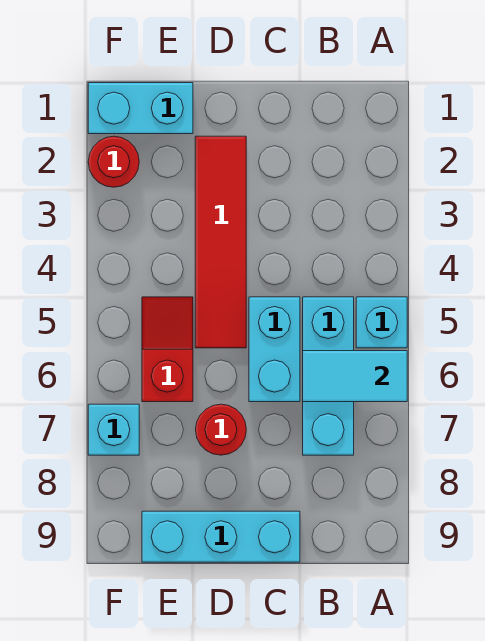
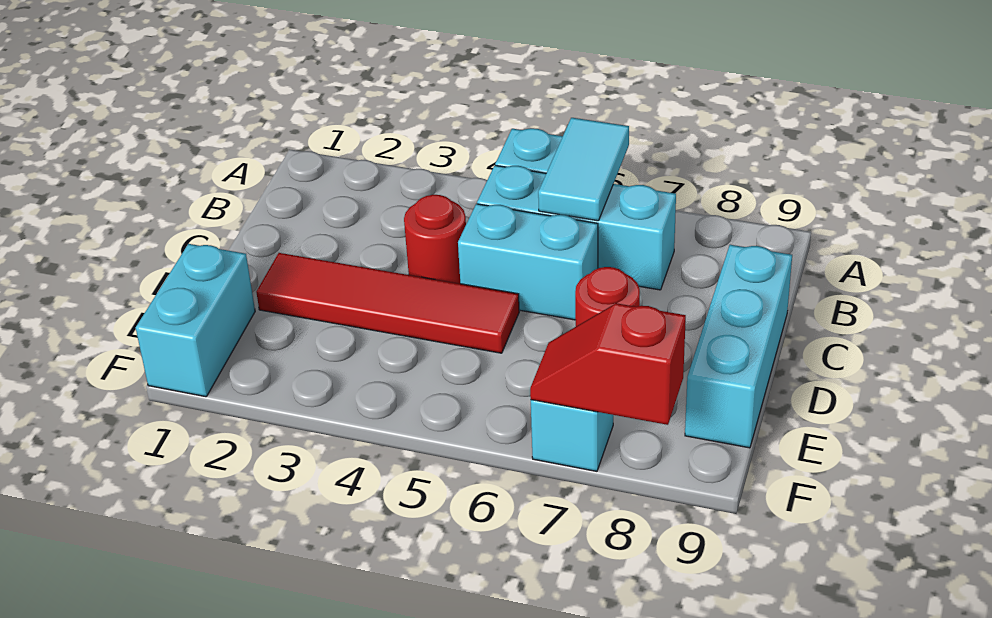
red 1x2 slope [142,297,193,402] -> red 1x2 slope moved to [530,303,686,425]
red 1x1 round brick [88,136,139,187] -> red 1x1 round brick moved to [404,195,466,284]

